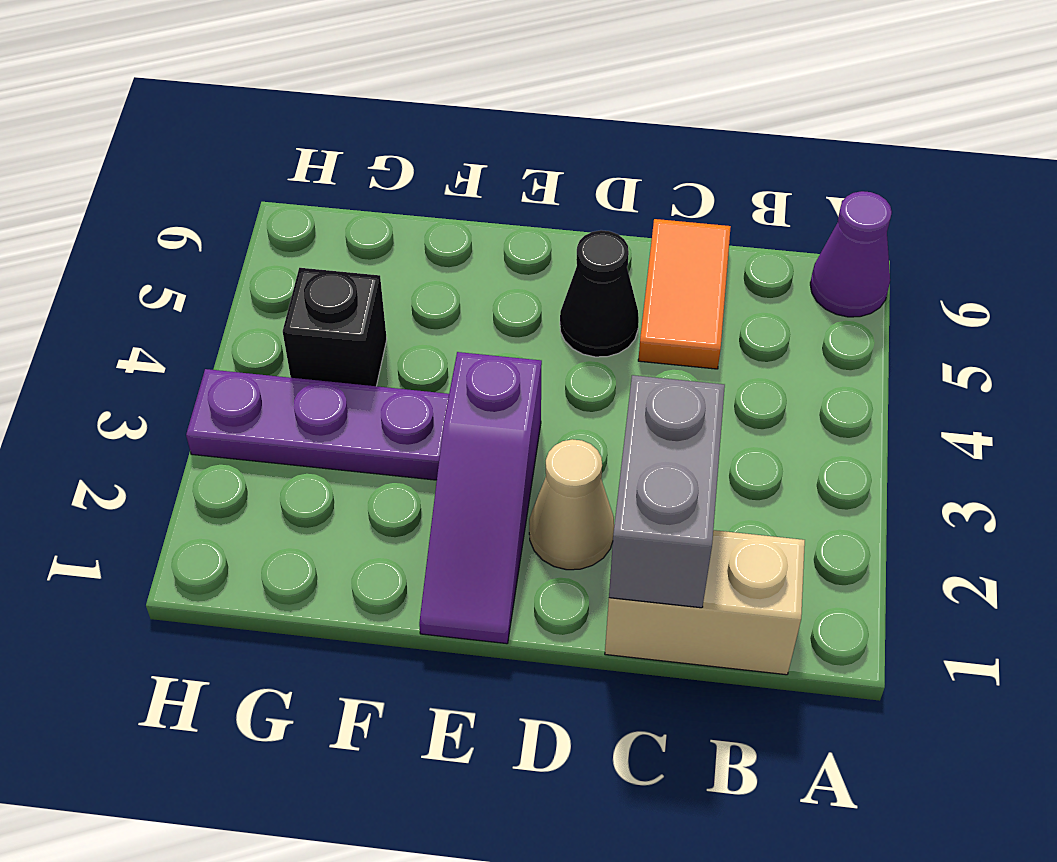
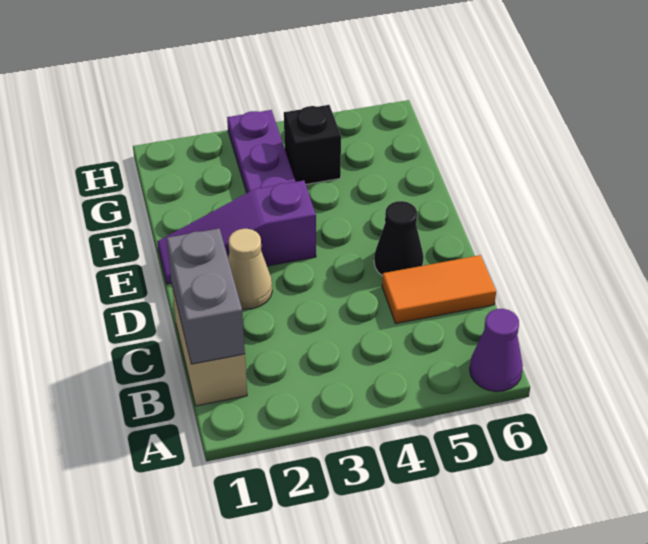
grey 1x2 brick [609,375,725,608] -> grey 1x2 brick turned to [167,229,245,364]

